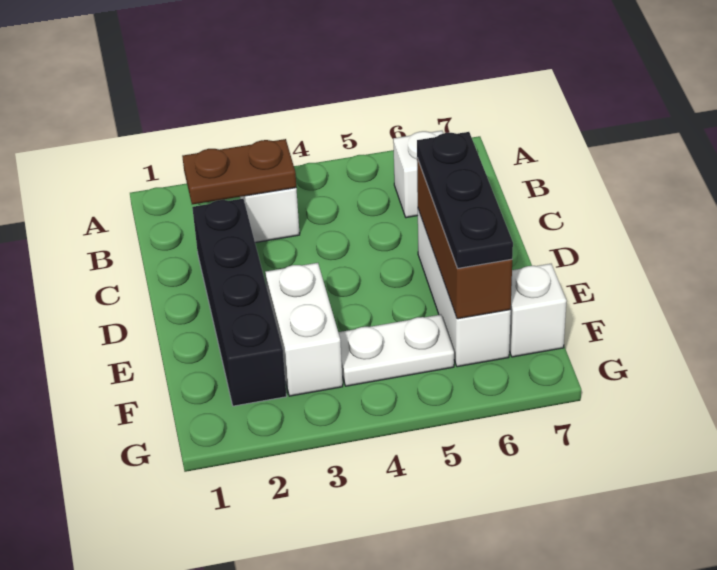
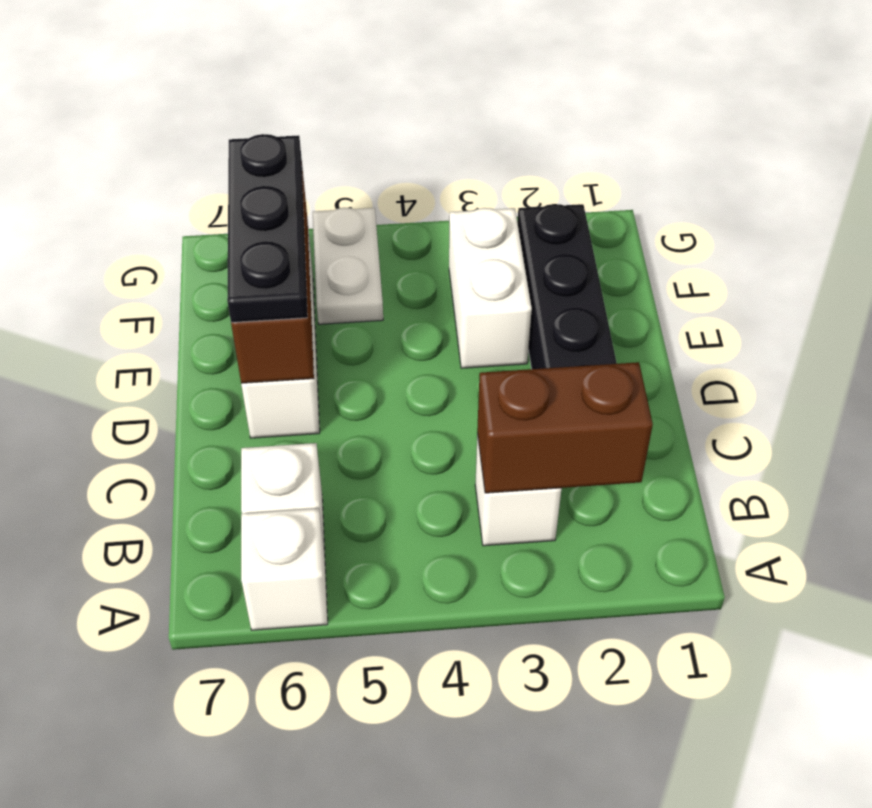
brown 1x2 plate [182,139,296,204] -> brown 1x2 brick [477,362,653,493]
white 1x2 plate [338,315,454,386] -> white 1x2 plate turned to [313,208,383,324]
white 1x1 brick [509,264,567,357] -> white 1x1 brick moved to [241,508,328,630]

